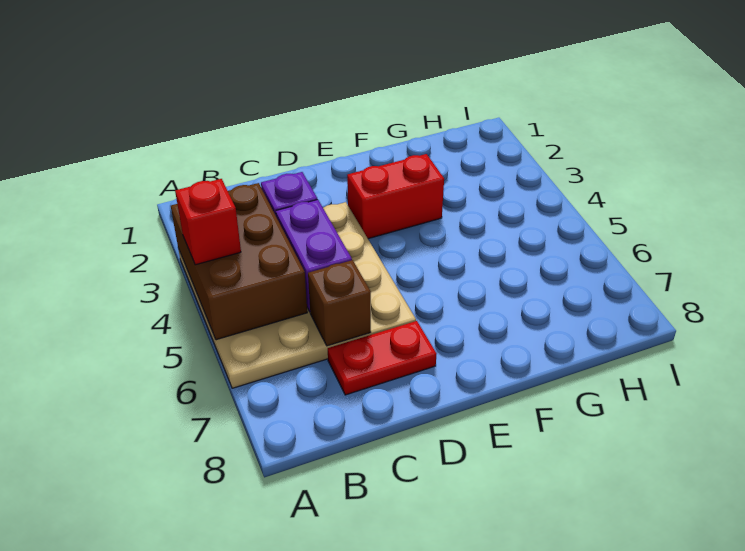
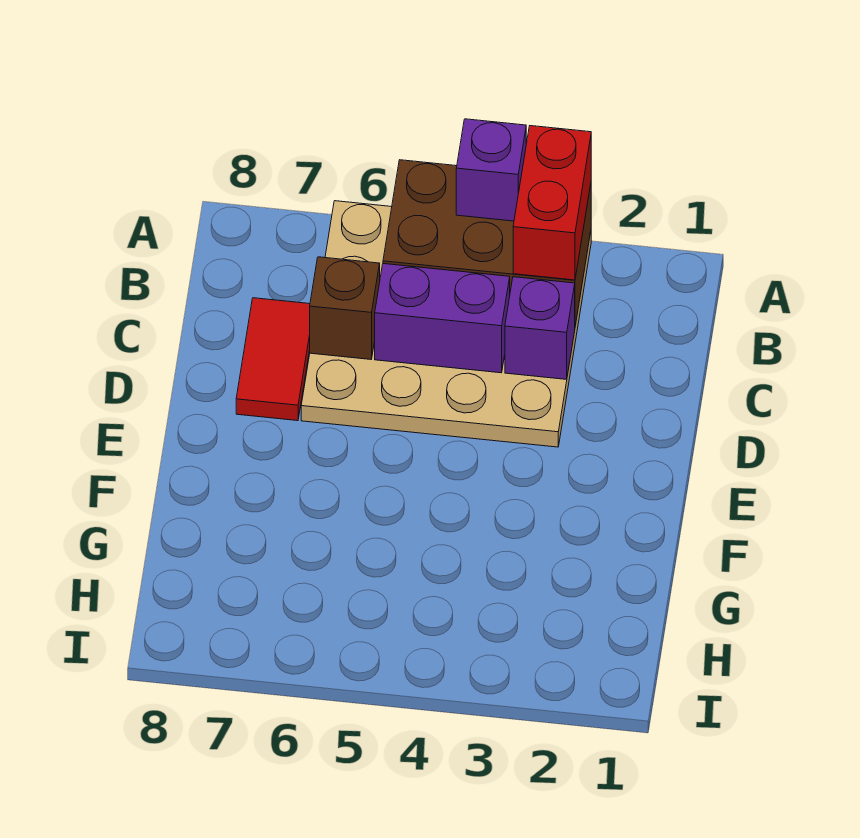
red 1x1 brick [175,179,241,265] -> purple 1x1 brick [456,119,526,221]
red 1x2 plate [328,321,436,395] -> red 1x2 tile [236,298,310,421]
red 1x2 brick [347,154,444,239] -> red 1x2 brick moved to [513,126,591,280]

